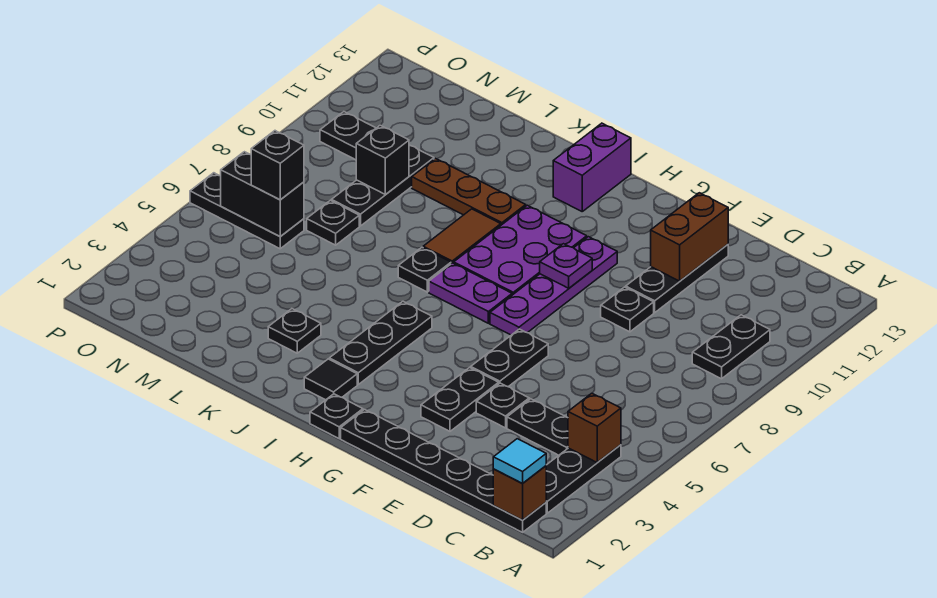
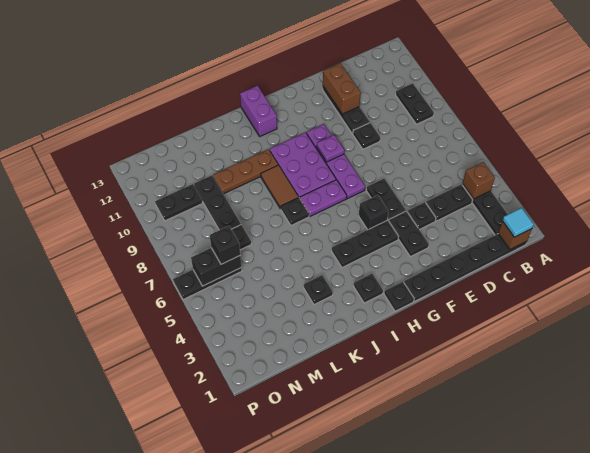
black 1x1 tile [304,359,357,400] -> black 1x1 plate [354,274,383,303]
black 1x3 plate [329,301,432,384] -> black 1x3 plate turned to [332,220,399,268]
black 1x1 brick [356,125,409,195] -> black 1x1 brick moved to [359,195,389,230]

